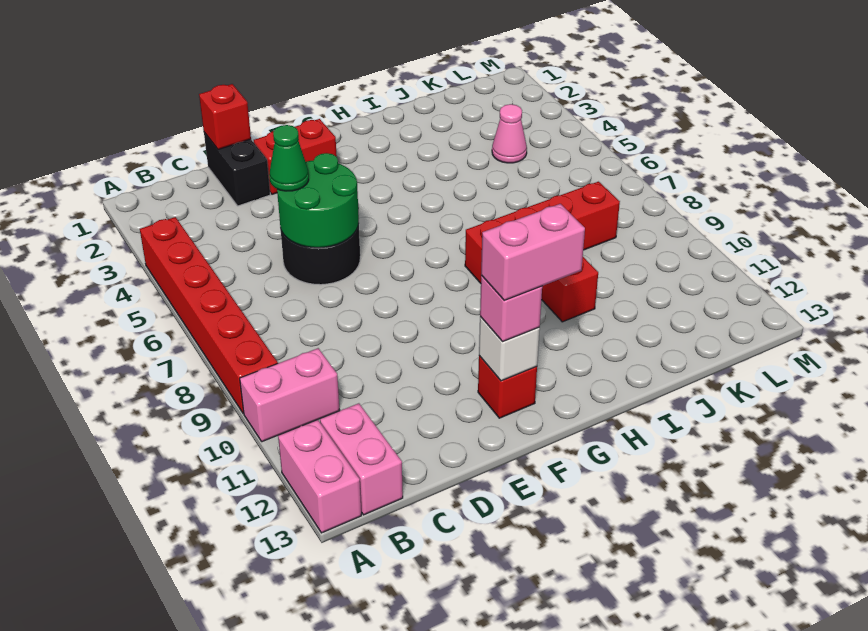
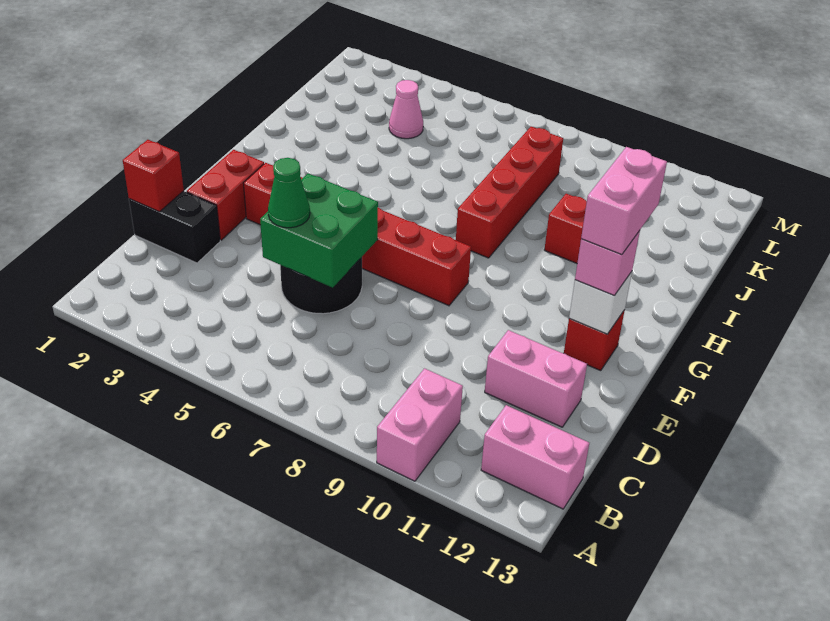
red 1x6 brick [140,217,278,414] -> red 1x6 brick moved to [244,163,471,306]
pink 1x2 brick [278,420,361,533] -> pink 1x2 brick moved to [485,330,587,427]
green 2x2 round brick [277,153,359,248] -> green 2x2 brick [260,173,378,288]

